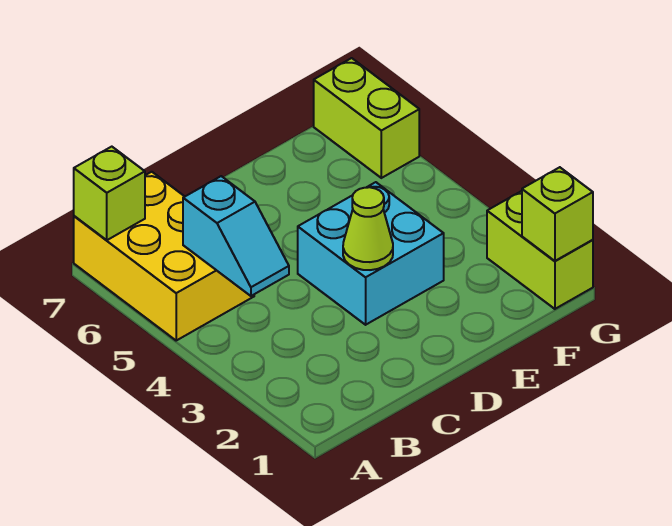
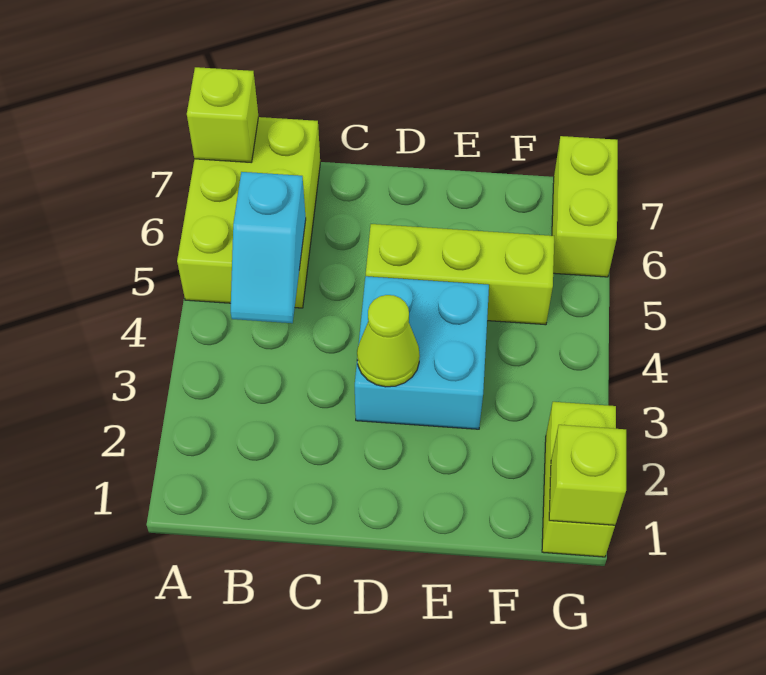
yellow 2x3 brick [74,172,254,340] -> lime 2x3 brick [177,117,320,308]
none -> lime 1x3 brick [366,224,554,325]

